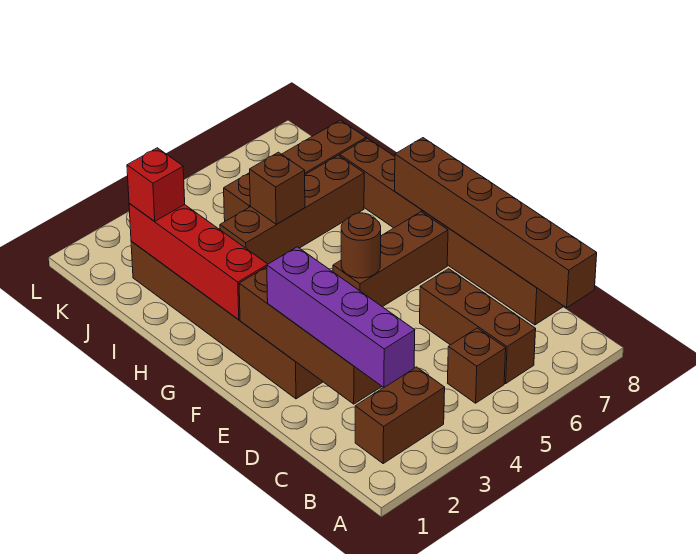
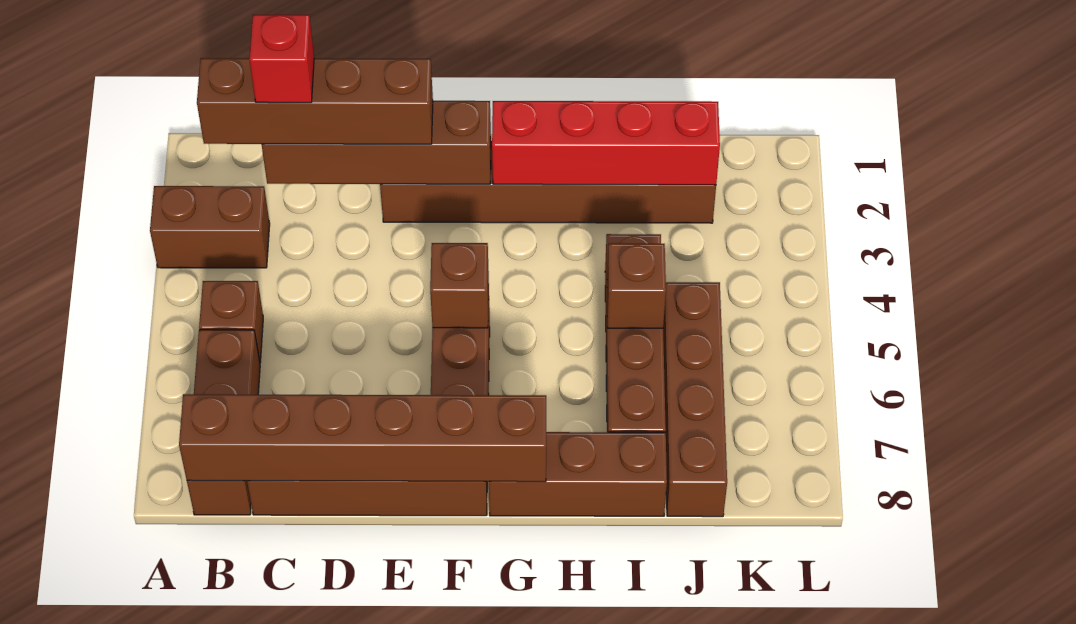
brown 1x2 brick [355,367,445,463] -> brown 1x2 brick turned to [150,186,270,268]
purple 1x4 brick [267,247,415,388] -> brown 1x4 brick [197,58,433,144]
brown 1x3 brick [420,269,536,384] -> brown 1x3 brick turned to [187,330,260,515]
brown 1x1 round brick [341,213,381,278] -> brown 1x1 brick [430,243,489,328]
red 1x1 brick [127,148,185,221] -> red 1x1 brick moved to [250,15,314,103]

